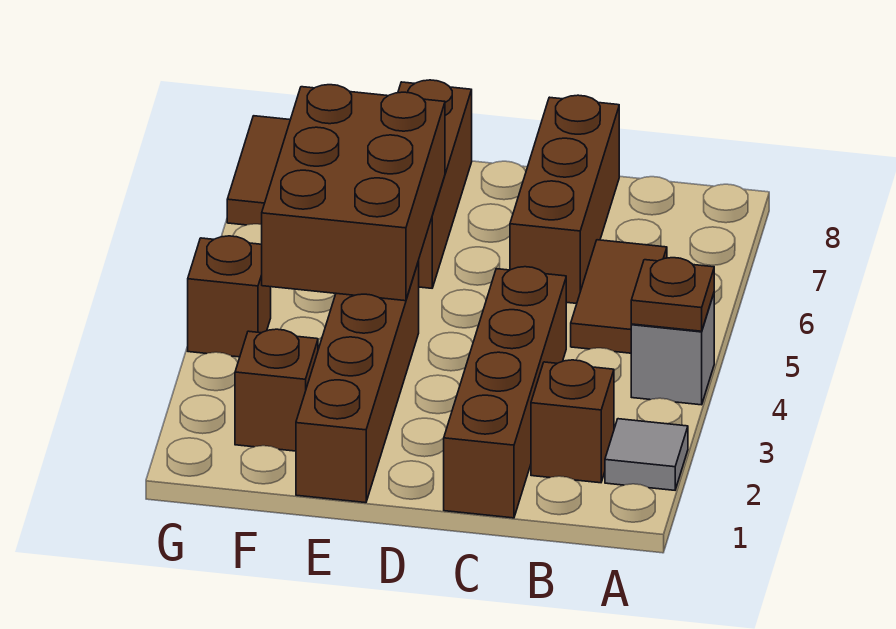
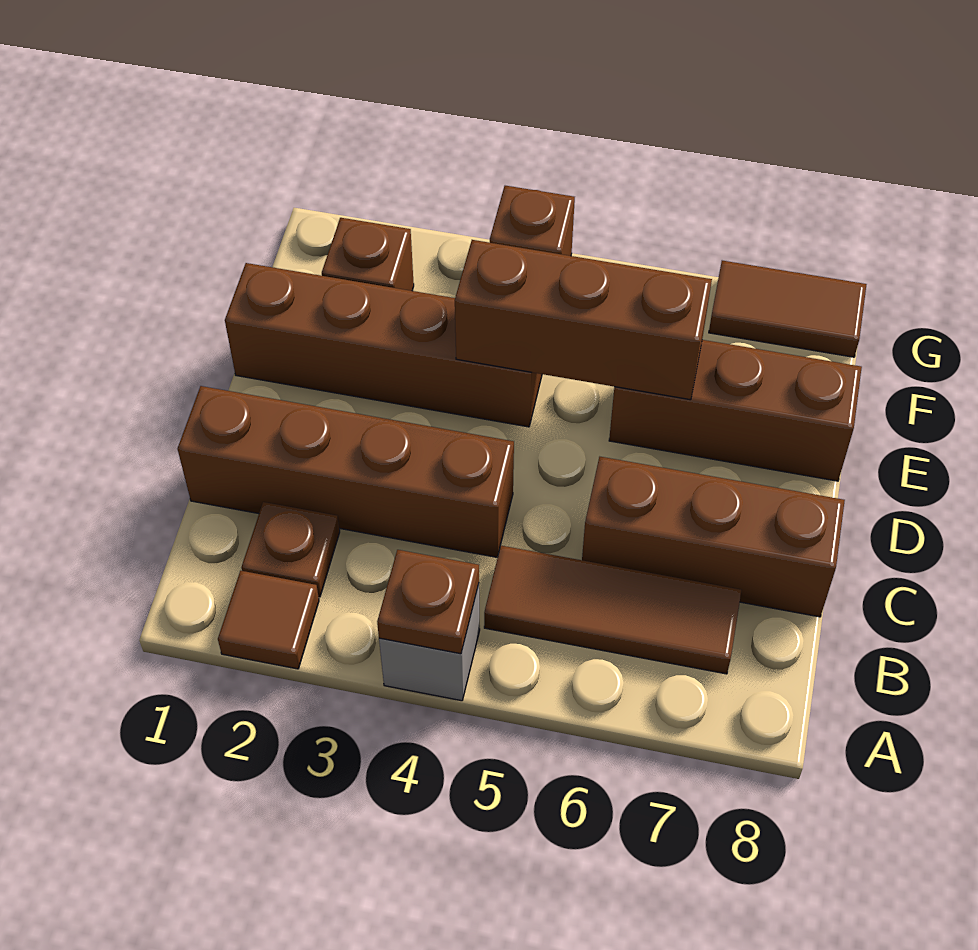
grey 1x1 tile [605,419,688,490] -> brown 1x1 tile [218,571,319,669]
brown 1x1 brick [531,360,614,483] -> brown 1x1 plate [241,502,340,597]
brown 1x2 tile [571,240,667,353] -> brown 1x3 tile [484,546,741,674]
brown 2x3 brick [262,85,445,301] -> brown 1x3 brick [455,240,712,400]

